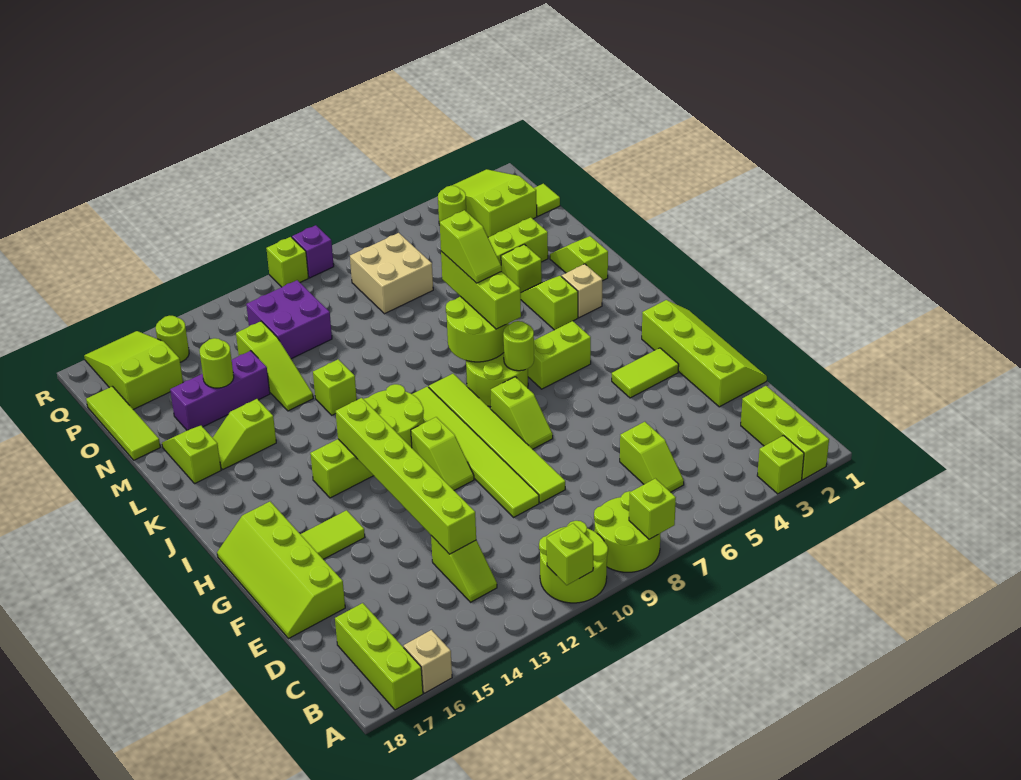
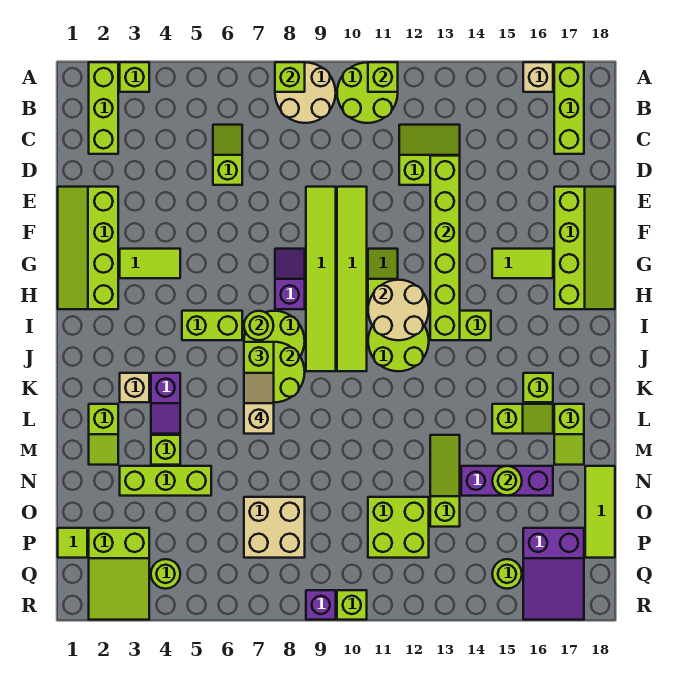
lime 2x2 round brick [594,491,661,572] -> tan 2x2 round brick [275,63,336,123]
lime 1x2 slope [431,536,497,602] -> lime 2x2 slope [399,125,460,185]
lime 1x2 slope [491,377,553,449] -> purple 1x2 slope [275,249,305,309]
none -> tan 2x2 round brick [368,280,429,340]
lime 1x2 slope [521,276,578,330] -> purple 1x2 slope [151,373,180,434]
lime 1x2 slope [440,210,502,283] -> tan 1x2 slope [244,373,274,434]
lime 1x1 brick [313,359,357,415] -> lime 1x1 brick moved to [523,373,553,402]
purple 2x2 brick [246,280,332,359] -> lime 2x2 brick [368,497,429,558]
lime 2x3 slope [84,331,183,409] -> purple 2x3 slope [523,528,584,620]

